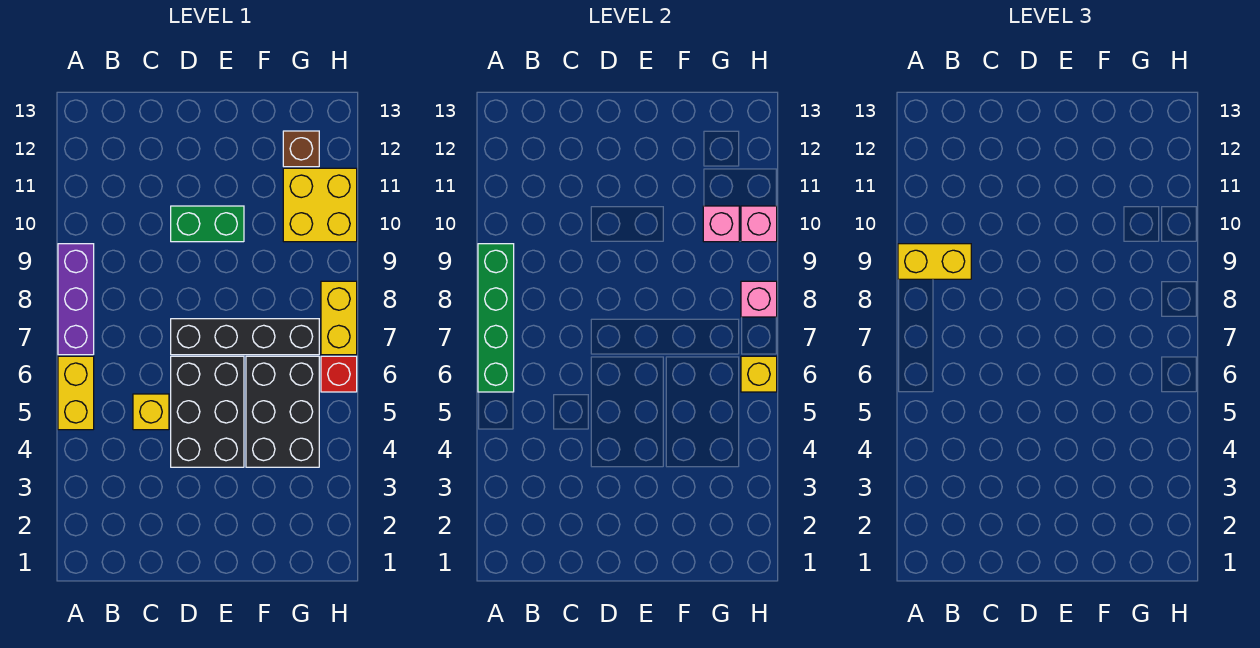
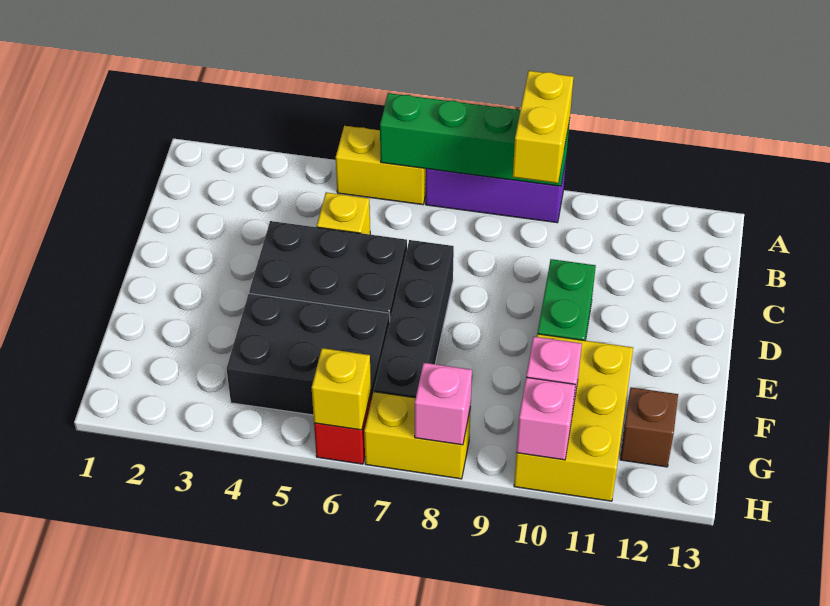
yellow 2x2 brick [283,168,357,242] -> yellow 2x3 brick [514,334,633,501]

